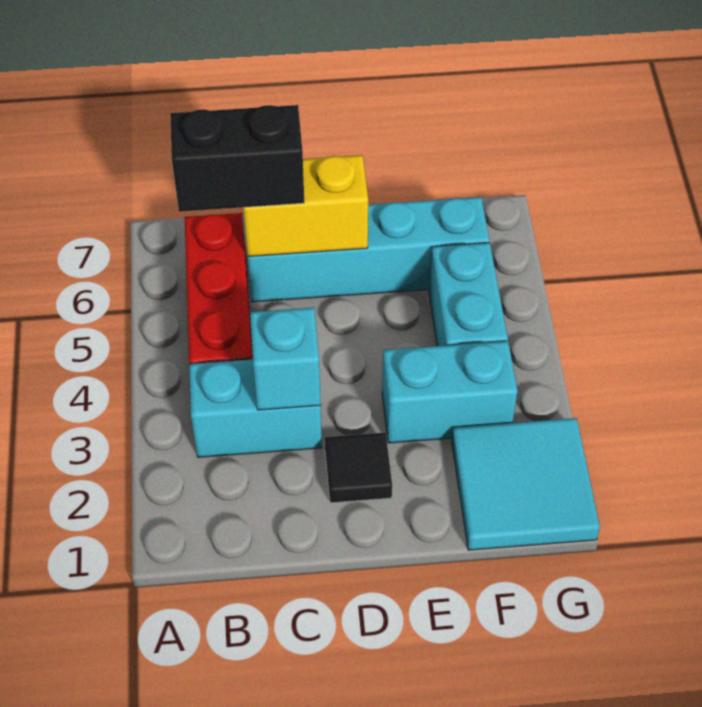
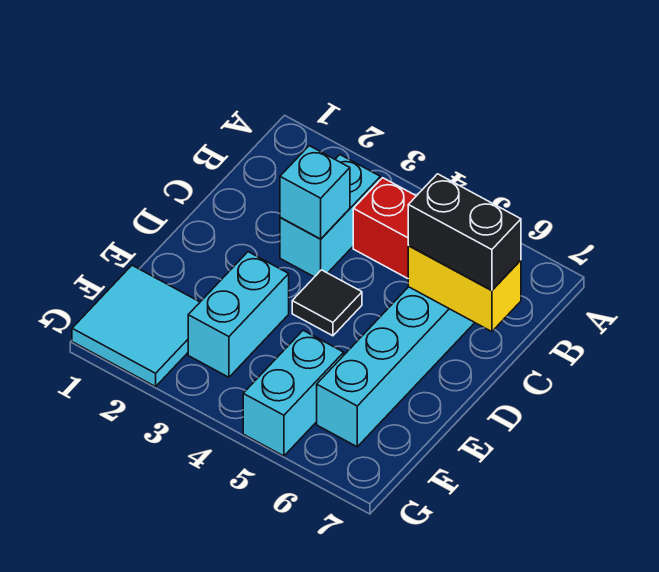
black 1x2 brick [170,105,304,212] -> black 1x2 brick turned to [408,174,521,290]
yellow 1x2 brick [243,155,368,257] -> yellow 1x2 brick turned to [408,246,521,332]
black 1x1 tile [325,432,392,503] -> black 1x1 tile moved to [292,270,362,336]
cyan 1x2 brick [429,243,508,346] -> cyan 1x2 brick turned to [243,330,344,456]

